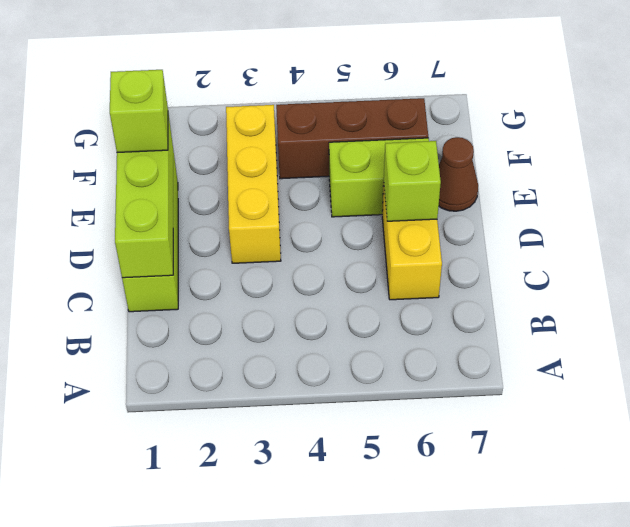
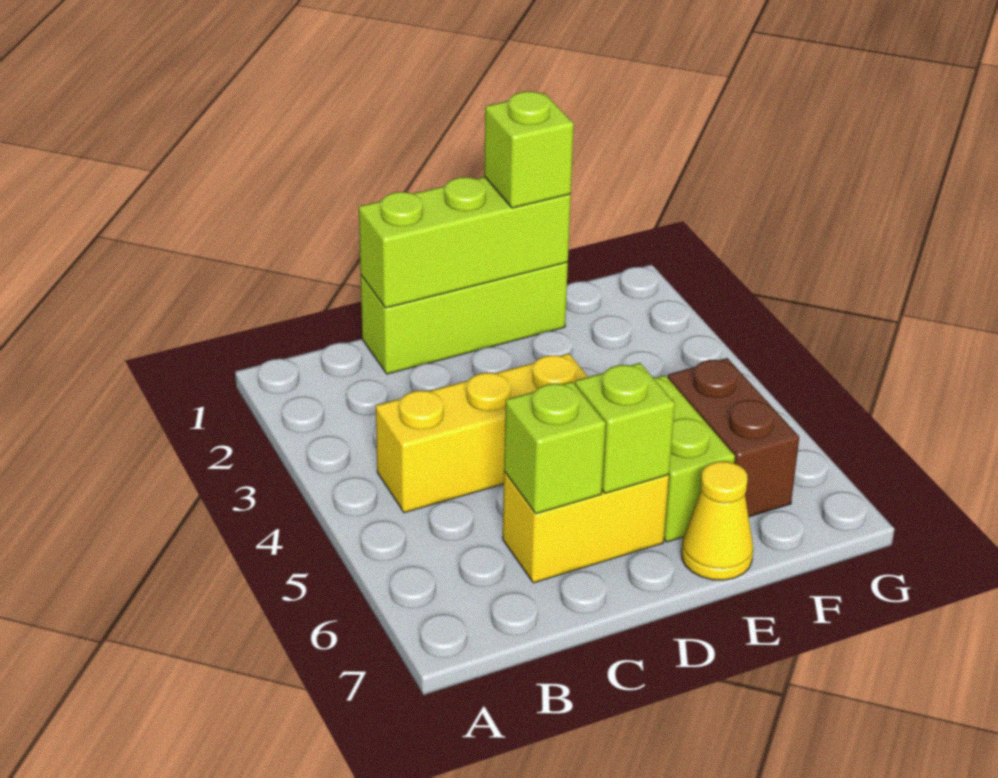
none -> lime 1x1 brick [504,381,606,514]
yellow 1x3 brick [226,105,281,263] -> yellow 1x3 brick moved to [376,354,588,513]
brown 1x1 cone [439,137,478,211] -> yellow 1x1 cone [681,461,753,580]
brown 1x3 brick [276,98,428,179] -> brown 1x2 brick [668,358,799,517]

